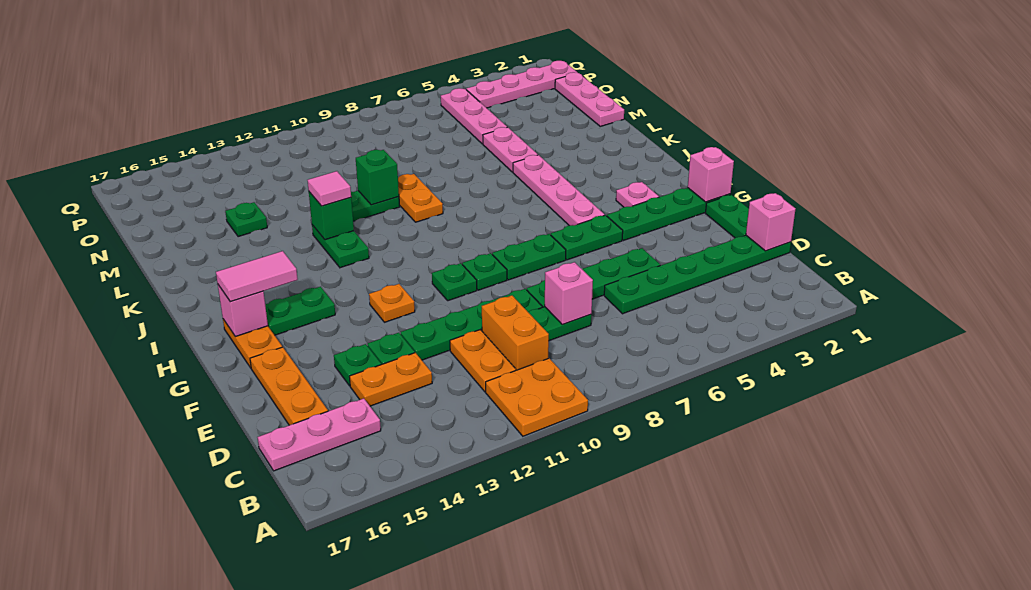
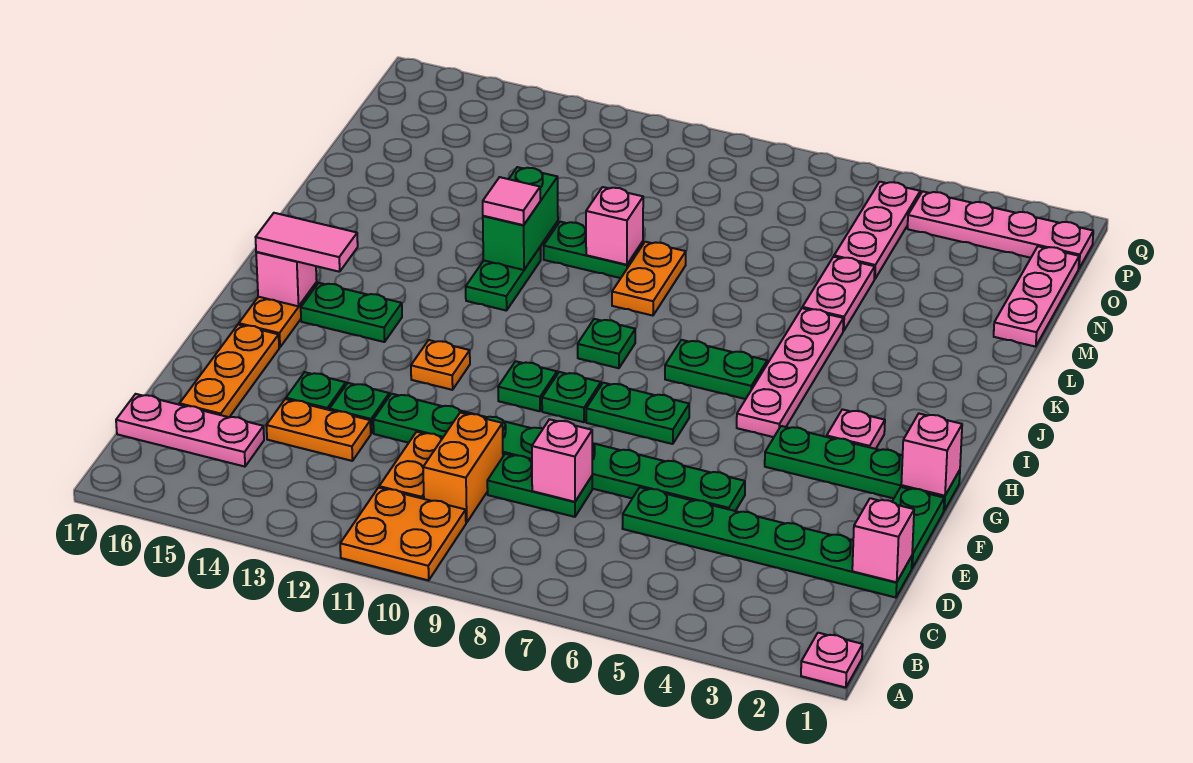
none -> pink 1x1 plate [801,633,863,688]
green 1x2 plate [551,215,623,260] -> green 1x2 plate moved to [665,340,767,399]
green 1x1 brick [309,192,354,240] -> green 1x2 brick [483,167,558,270]
green 1x1 brick [356,150,399,205] -> pink 1x1 brick [586,187,643,265]
green 1x1 plate [225,202,267,237] -> green 1x1 plate moved to [578,319,635,368]

